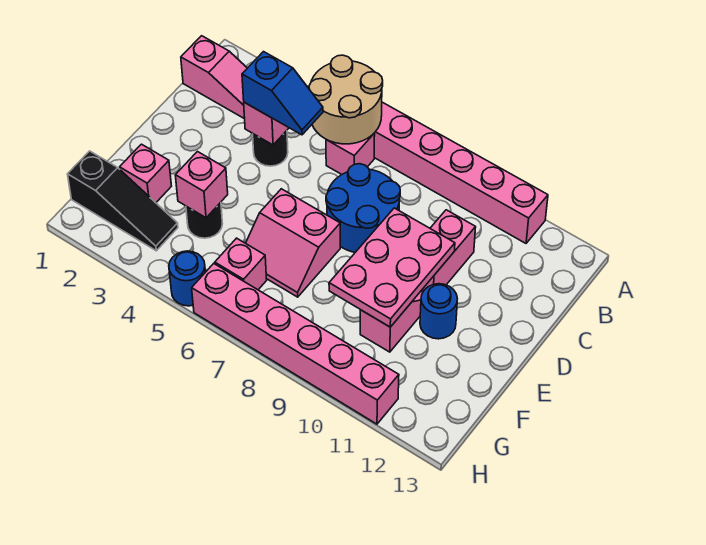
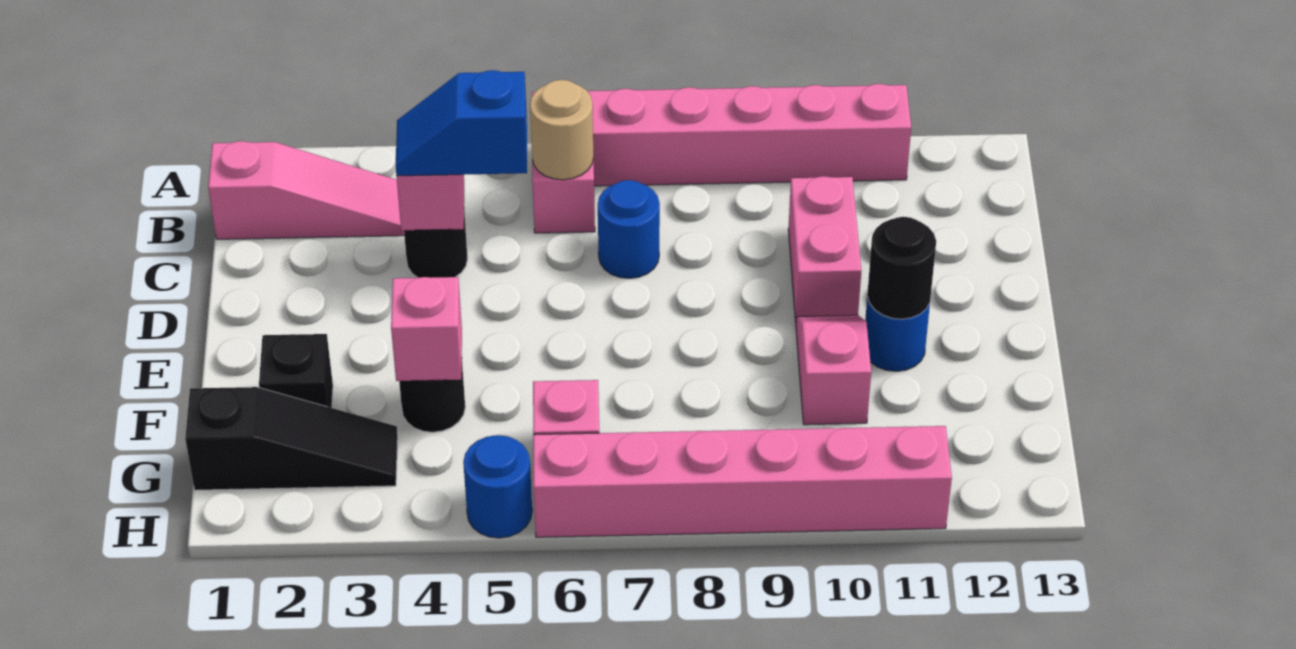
tan 2x2 round brick [309,55,383,144] -> tan 1x1 round brick [530,80,593,180]
blue 1x2 slope [242,52,323,135] -> blue 1x2 slope turned to [396,70,527,176]
blue 2x2 round brick [326,164,400,252] -> blue 1x1 round brick [598,180,660,278]
pink 2x3 plate [329,208,455,327] -> none
pink 2x2 slope [246,189,340,297] -> none
none -> black 1x1 round brick [867,217,936,319]
pink 1x1 brick [120,144,171,203] -> black 1x1 brick [259,334,333,408]

